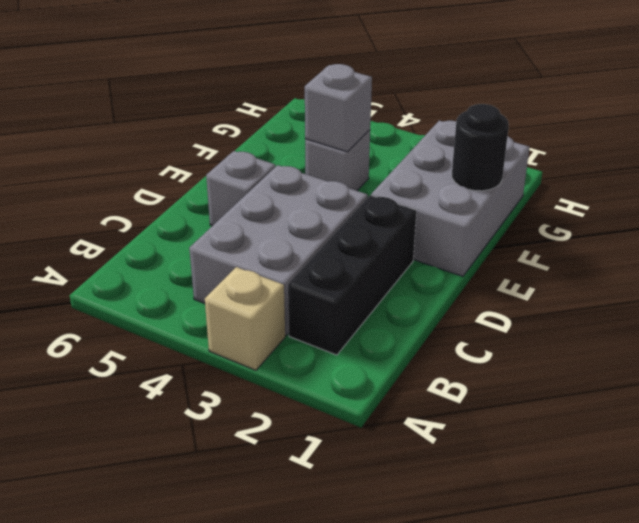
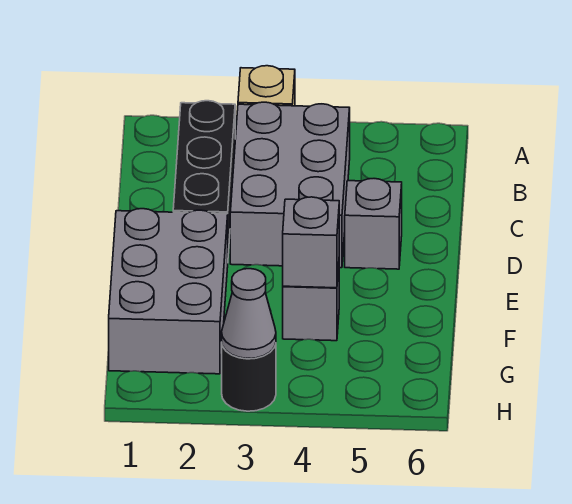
black 1x1 round brick [452,104,509,191] -> black 1x1 round brick moved to [222,344,276,411]
none -> grey 1x1 cone [222,269,276,358]

